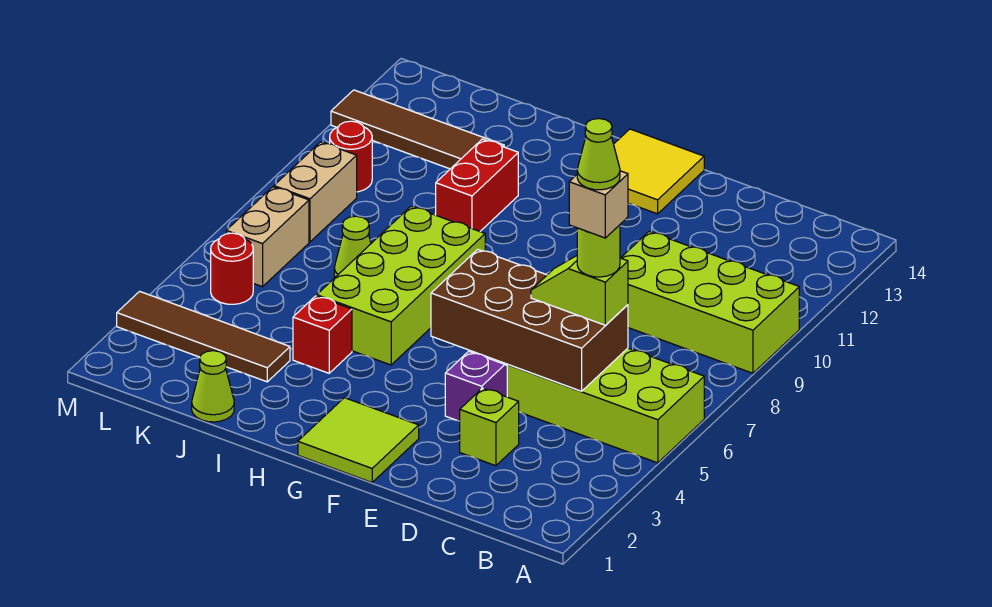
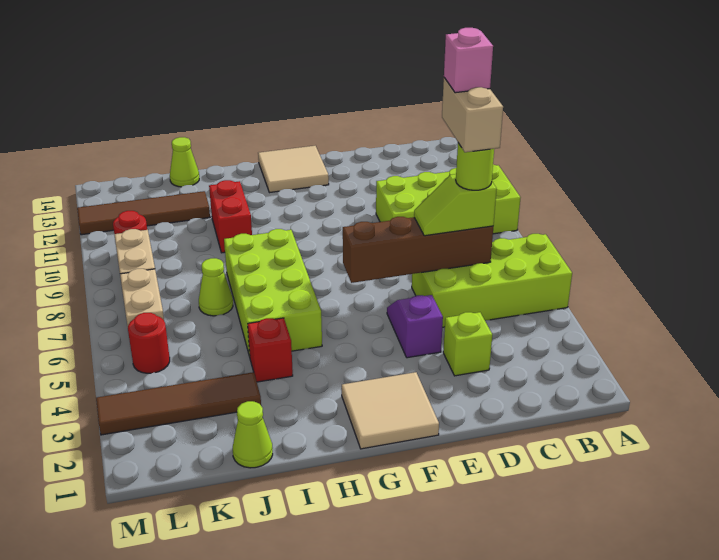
brown 2x4 brick [431,249,628,391] -> brown 1x4 brick [343,217,493,283]
tan 1x1 brick [569,171,628,238] -> tan 1x2 brick [442,78,503,152]
lime 1x1 cone [577,119,620,190] -> lime 1x1 cone moved to [170,137,199,187]
none -> pink 1x1 brick [444,28,493,93]
lime 2x2 tile [298,398,419,482] -> tan 2x2 tile [342,372,439,449]
yellow 2x2 tile [614,129,704,214] -> tan 2x2 tile [258,146,329,193]

